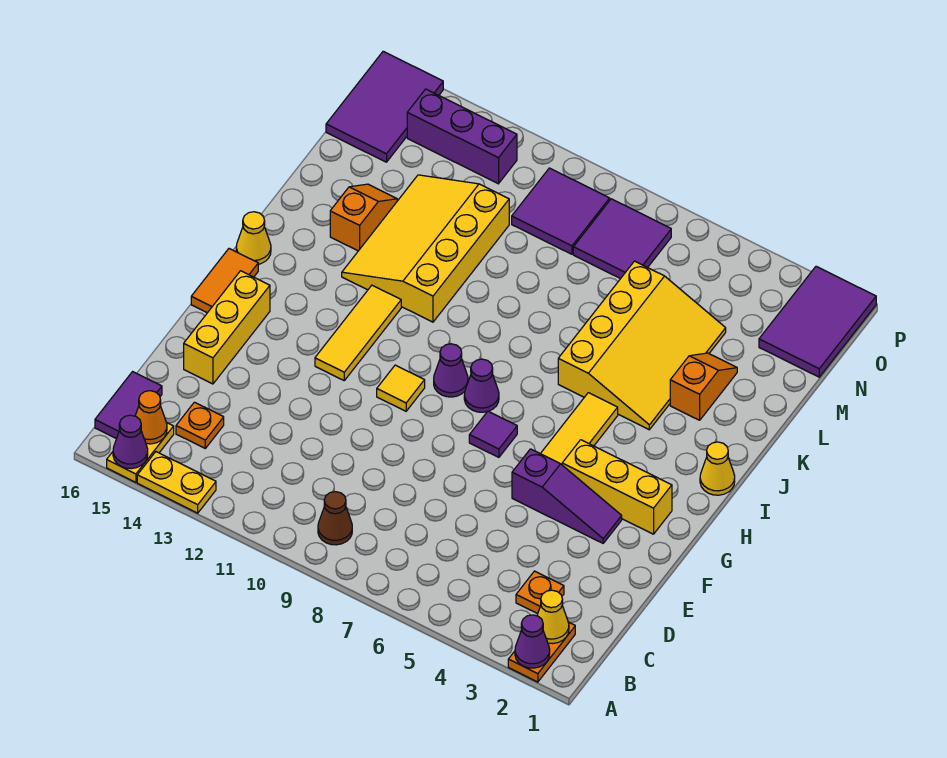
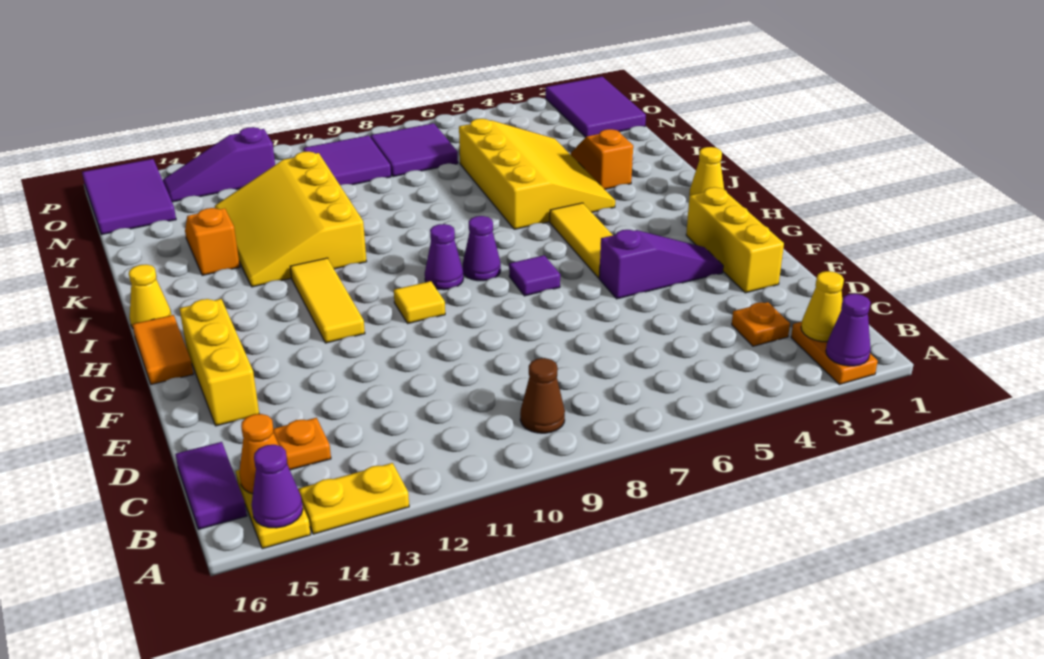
yellow 1x3 brick [562,440,672,534] -> yellow 1x3 brick turned to [686,187,784,293]
purple 1x3 brick [407,89,517,184] -> purple 1x3 slope [163,127,275,202]

